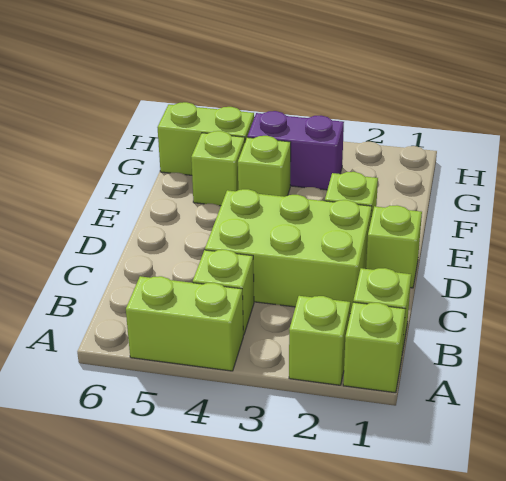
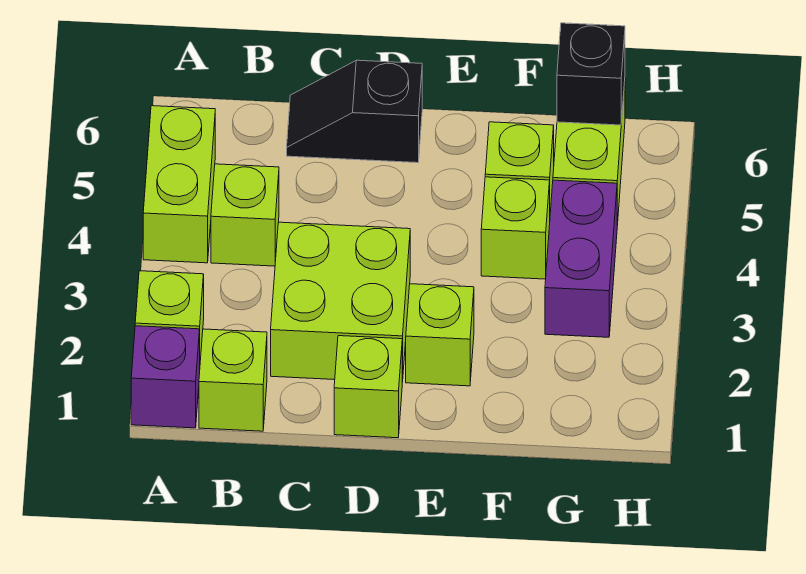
lime 1x1 brick [343,302,405,393] -> purple 1x1 brick [131,326,200,428]
lime 2x3 brick [205,189,372,314] -> lime 2x2 brick [271,222,410,382]
none -> black 1x2 slope [287,60,422,163]
none -> black 1x1 brick [557,23,625,125]

